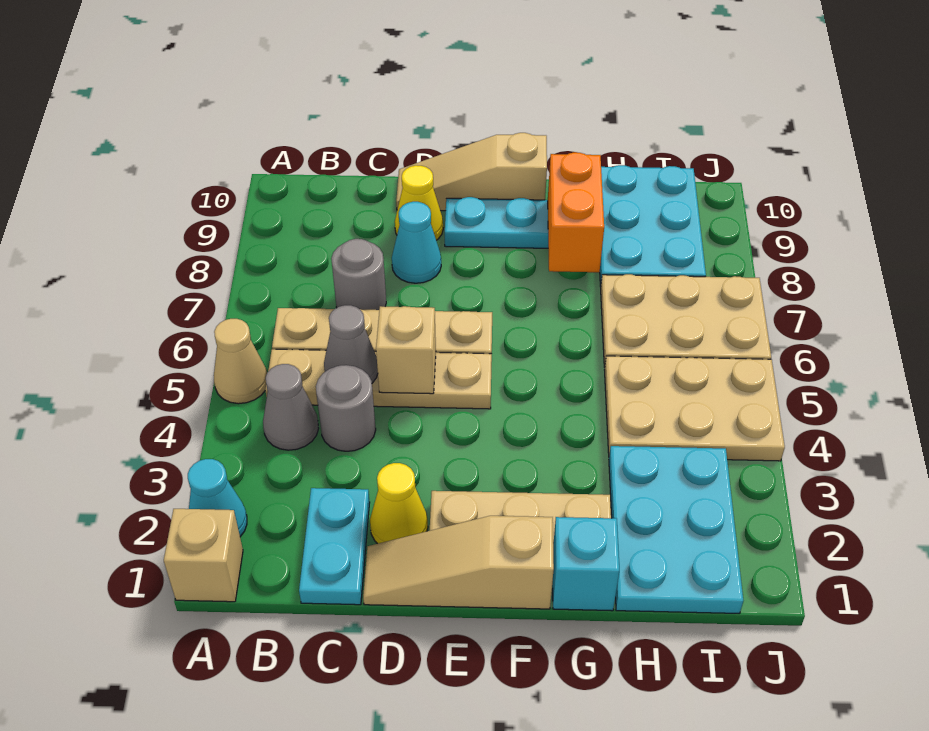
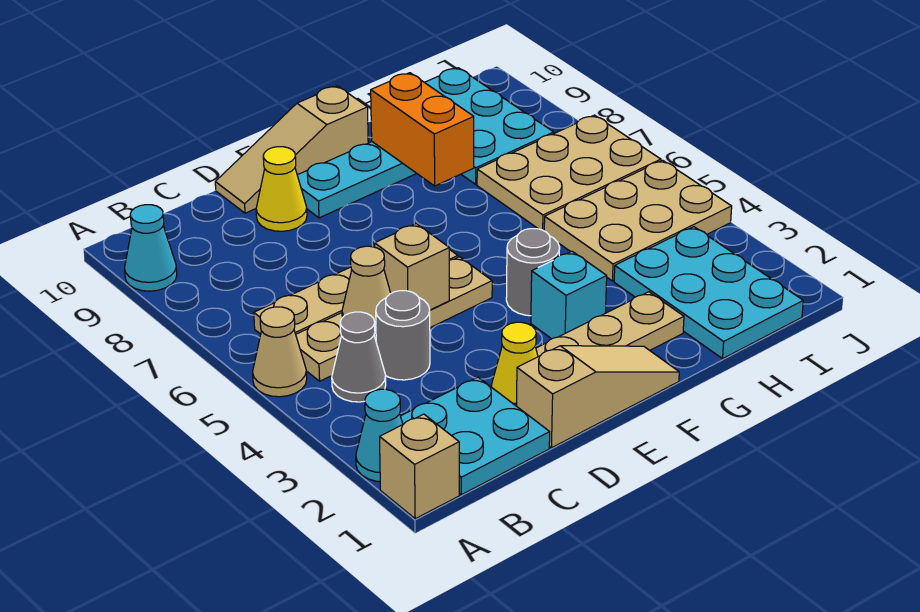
cyan 1x2 plate [299,488,370,605] -> cyan 2x2 plate [401,377,550,495]
grey 1x1 cone [324,305,378,383] -> tan 1x1 cone [342,246,391,335]
grey 1x1 round brick [331,239,386,310] -> grey 1x1 round brick moved to [506,229,560,316]
tan 1x3 slope [363,516,554,609] -> tan 1x3 slope turned to [517,346,679,448]
cyan 1x1 cone [392,202,441,283] -> cyan 1x1 cone moved to [125,205,177,291]
cyan 1x1 brick [553,517,619,611] -> cyan 1x1 brick moved to [531,251,607,339]

